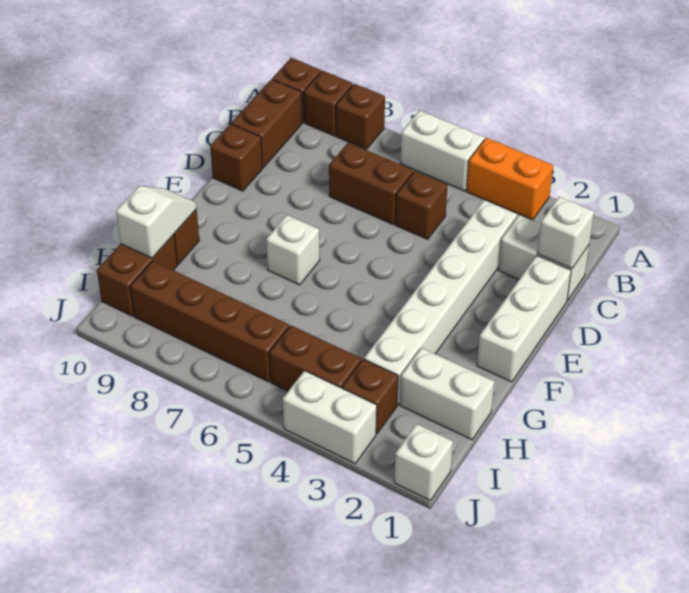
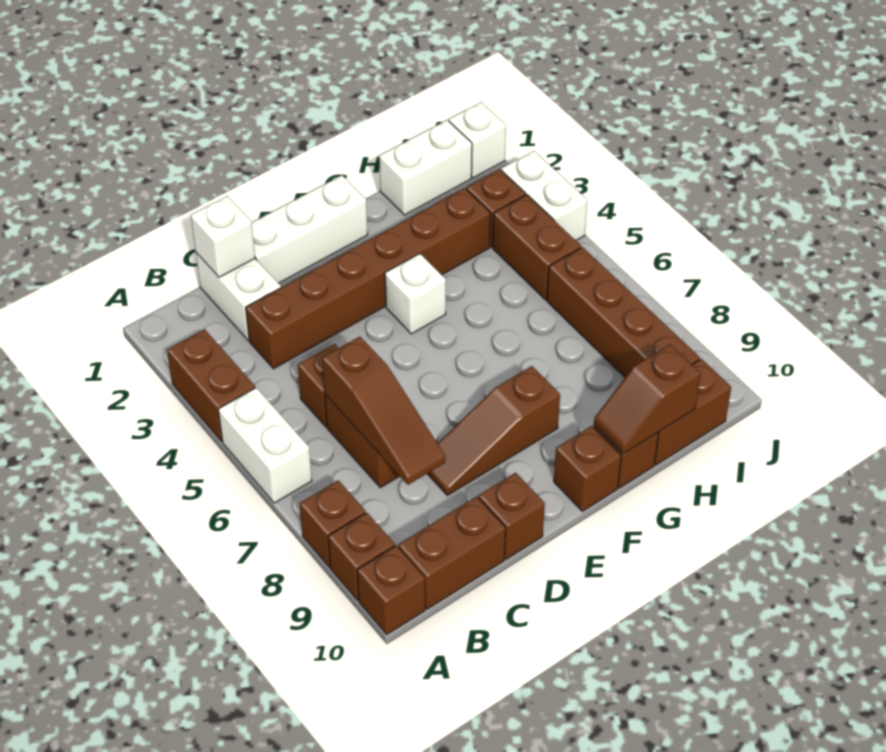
orange 1x2 brick [467,138,553,220] -> brown 1x2 brick [167,329,255,441]
white 1x6 brick [364,200,517,405] -> brown 1x6 brick [246,188,490,369]
none -> brown 1x3 slope [322,337,445,485]
none -> brown 1x3 slope [427,366,560,495]
white 1x1 brick [266,215,320,285] -> white 1x1 brick moved to [385,254,446,334]
none -> brown 1x1 brick [554,426,621,511]
white 1x2 slope [116,186,197,258] -> brown 1x2 slope [594,344,701,454]
white 1x2 brick [400,348,494,440] -> white 1x2 brick turned to [379,120,472,215]

